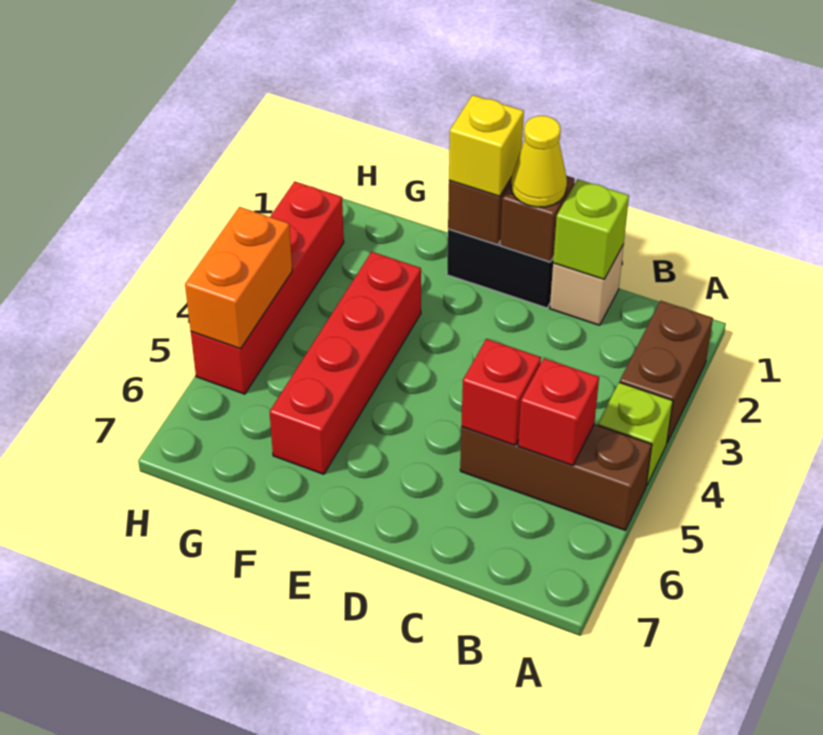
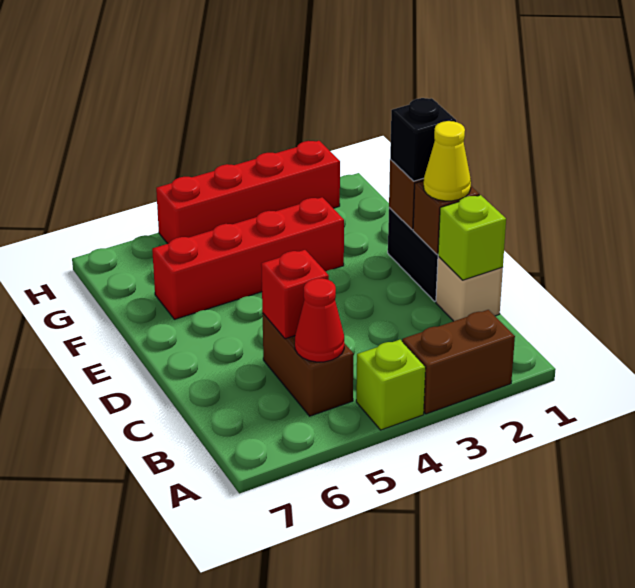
brown 1x3 brick [460,424,652,530] -> brown 1x2 brick [262,313,354,416]
red 1x1 brick [518,358,599,466] -> red 1x1 cone [295,278,344,362]
yellow 1x1 brick [449,95,524,196] -> black 1x1 brick [390,98,456,181]
orange 1x2 brick [185,207,292,349] -> none

